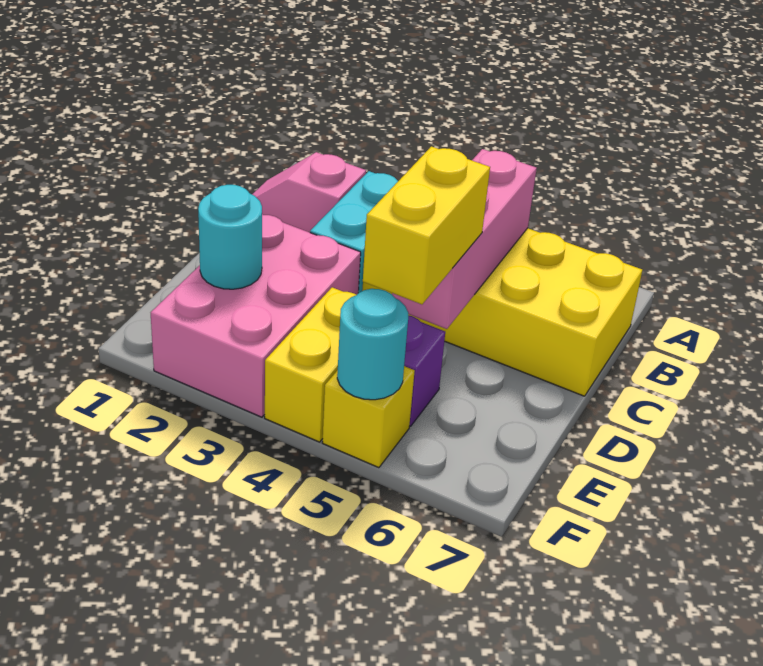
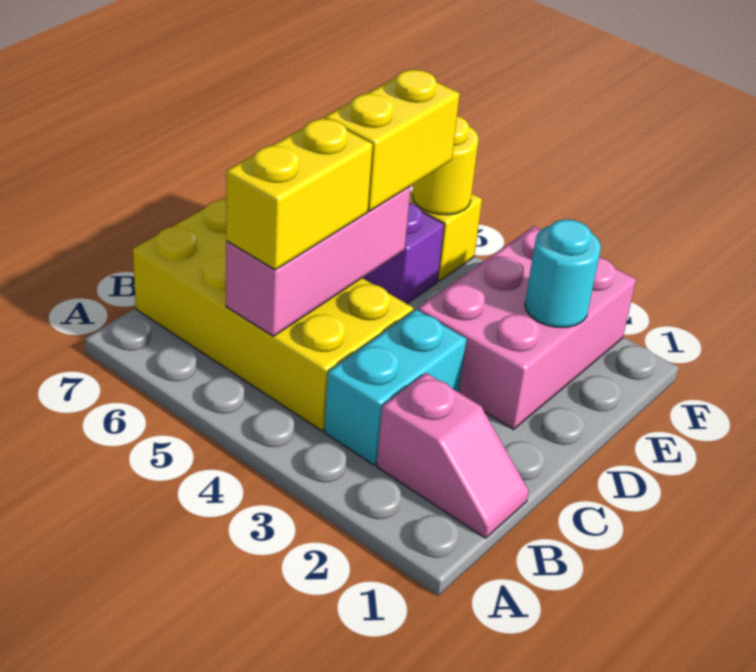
yellow 1x2 brick [265,287,356,442] -> yellow 1x2 brick moved to [226,118,373,270]
cyan 1x1 round brick [337,289,408,400] -> yellow 1x1 round brick [413,116,479,215]

